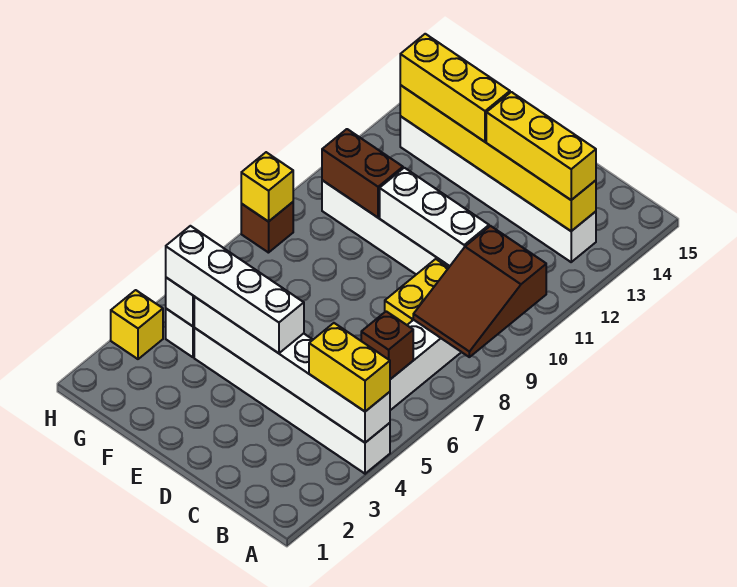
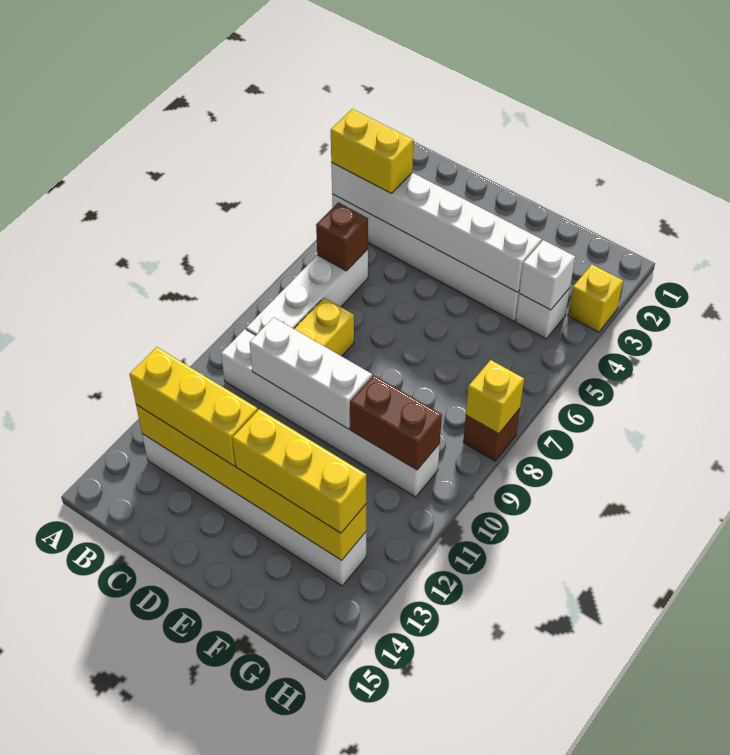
brown 2x3 slope [413,226,546,357] -> none
white 1x4 brick [166,226,304,353] -> none

